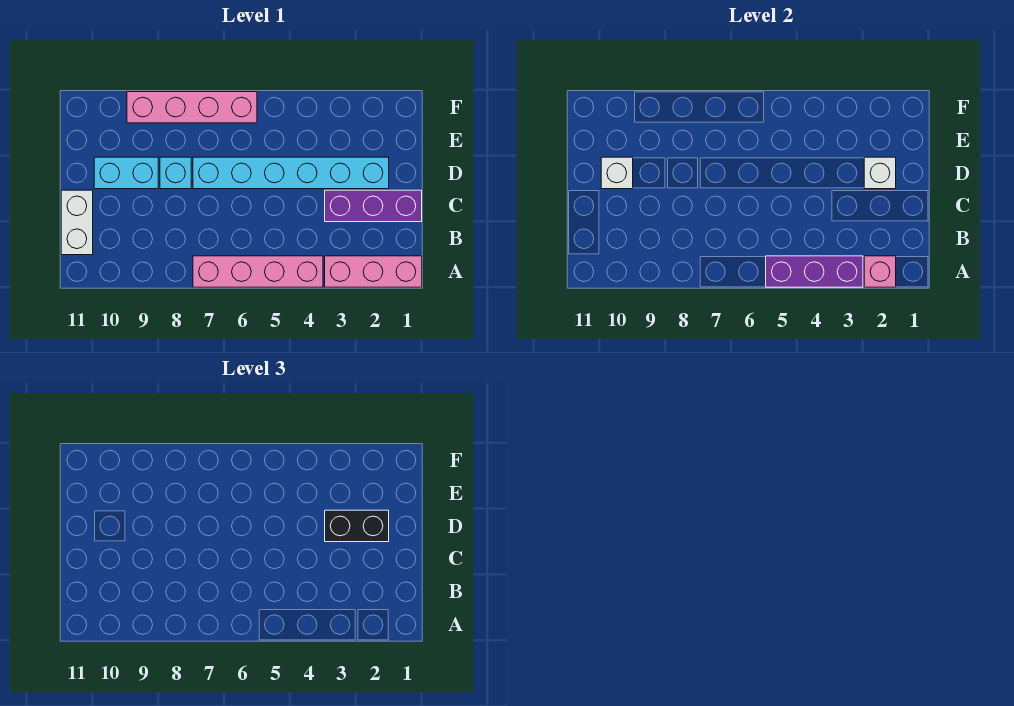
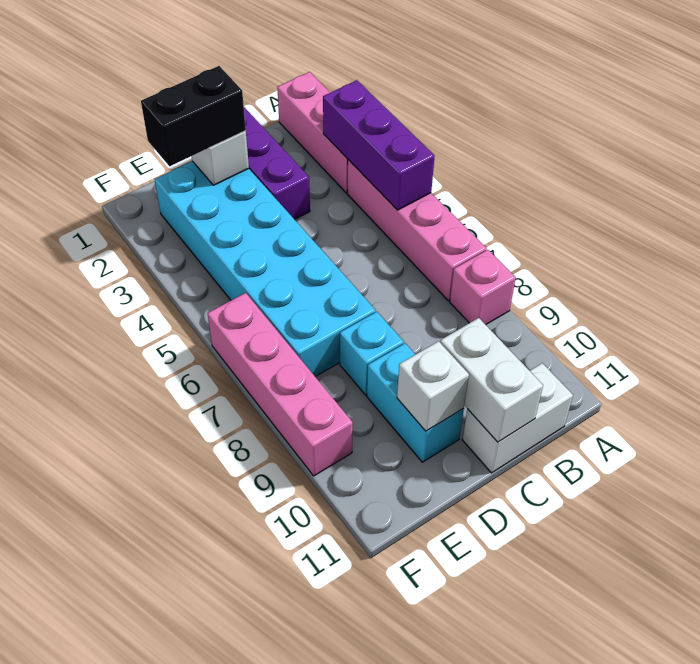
pink 1x1 brick [864,256,896,287] -> pink 1x1 brick moved to [450,250,516,325]
none -> white 1x2 brick [440,318,543,442]
cyan 1x6 brick [193,157,389,189] -> cyan 2x6 brick [155,161,376,377]
black 1x2 brick [325,510,389,542] -> black 1x2 brick turned to [141,66,246,166]

